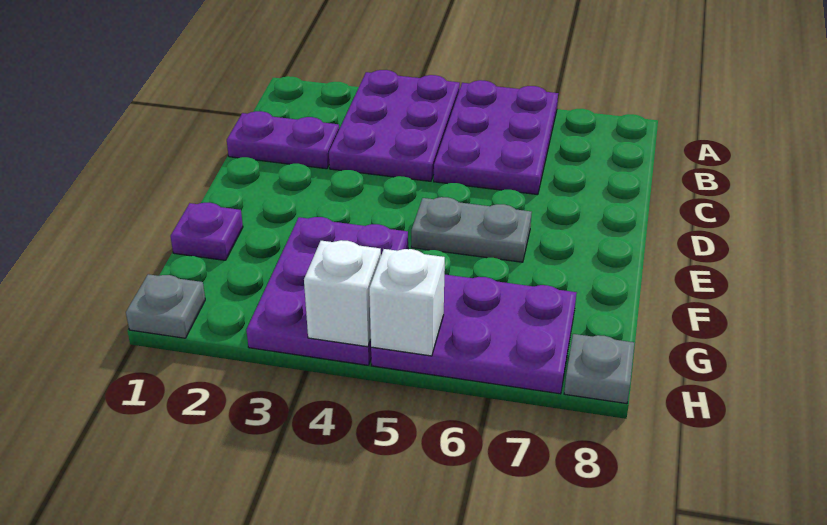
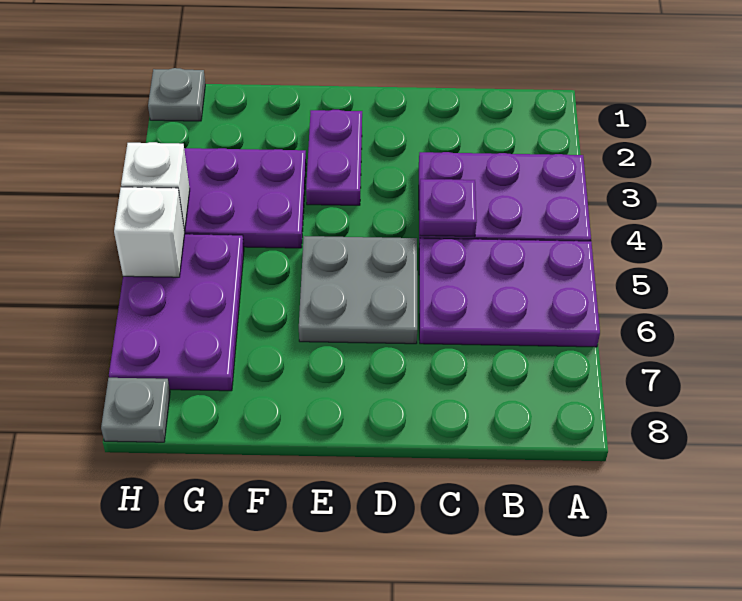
purple 1x2 plate [227,111,339,169] -> purple 1x2 plate moved to [306,110,362,205]
grey 1x2 plate [411,197,532,262] -> grey 2x2 plate [299,236,417,344]
purple 1x1 plate [171,203,243,260] -> purple 1x1 plate moved to [420,179,477,237]

